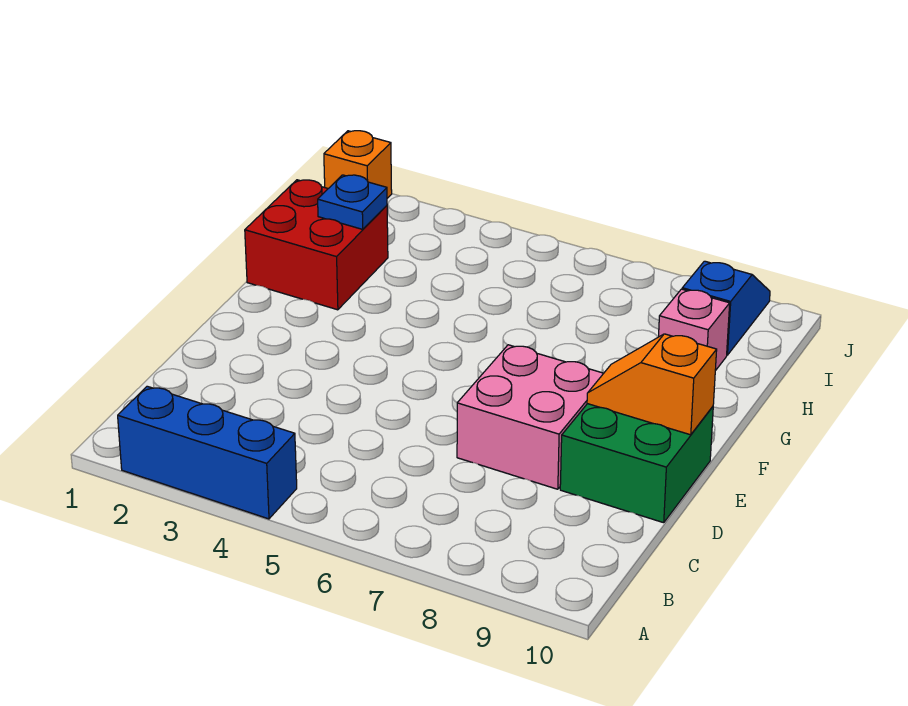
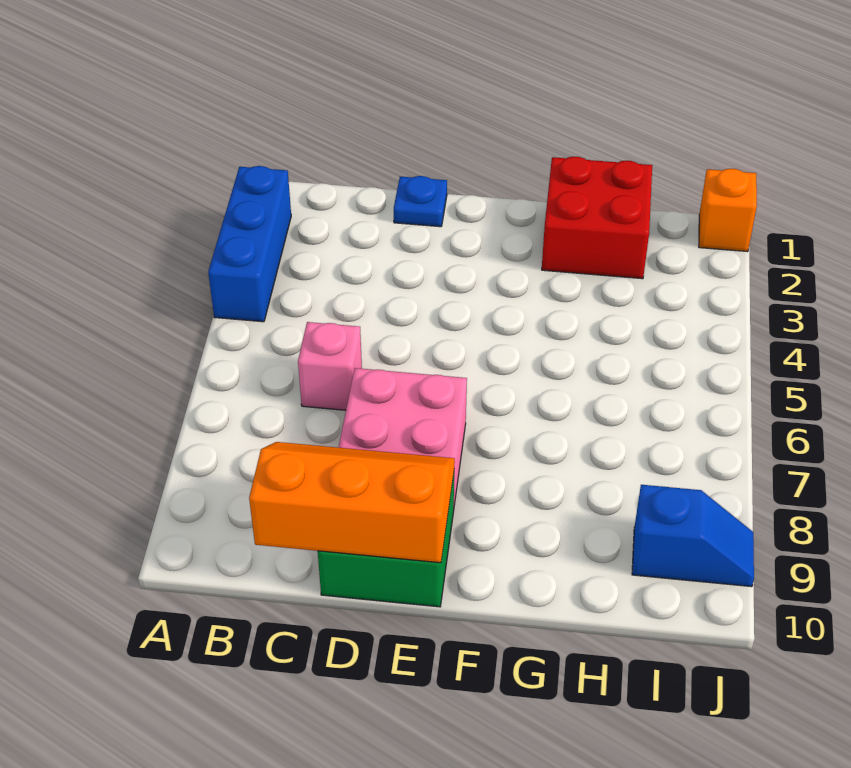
orange 1x2 slope [587,334,717,435] -> orange 2x3 slope [249,442,455,563]
blue 1x1 plate [318,175,387,229] -> blue 1x1 plate moved to [394,176,447,227]
pink 1x1 brick [659,289,730,371] -> pink 1x1 brick moved to [298,322,362,410]

